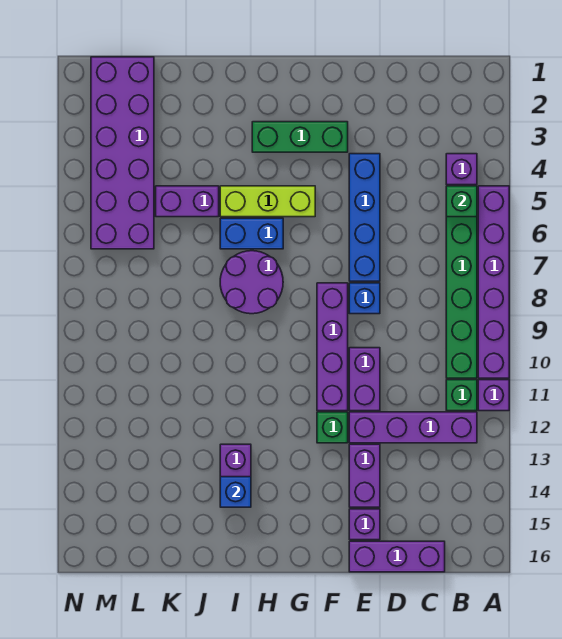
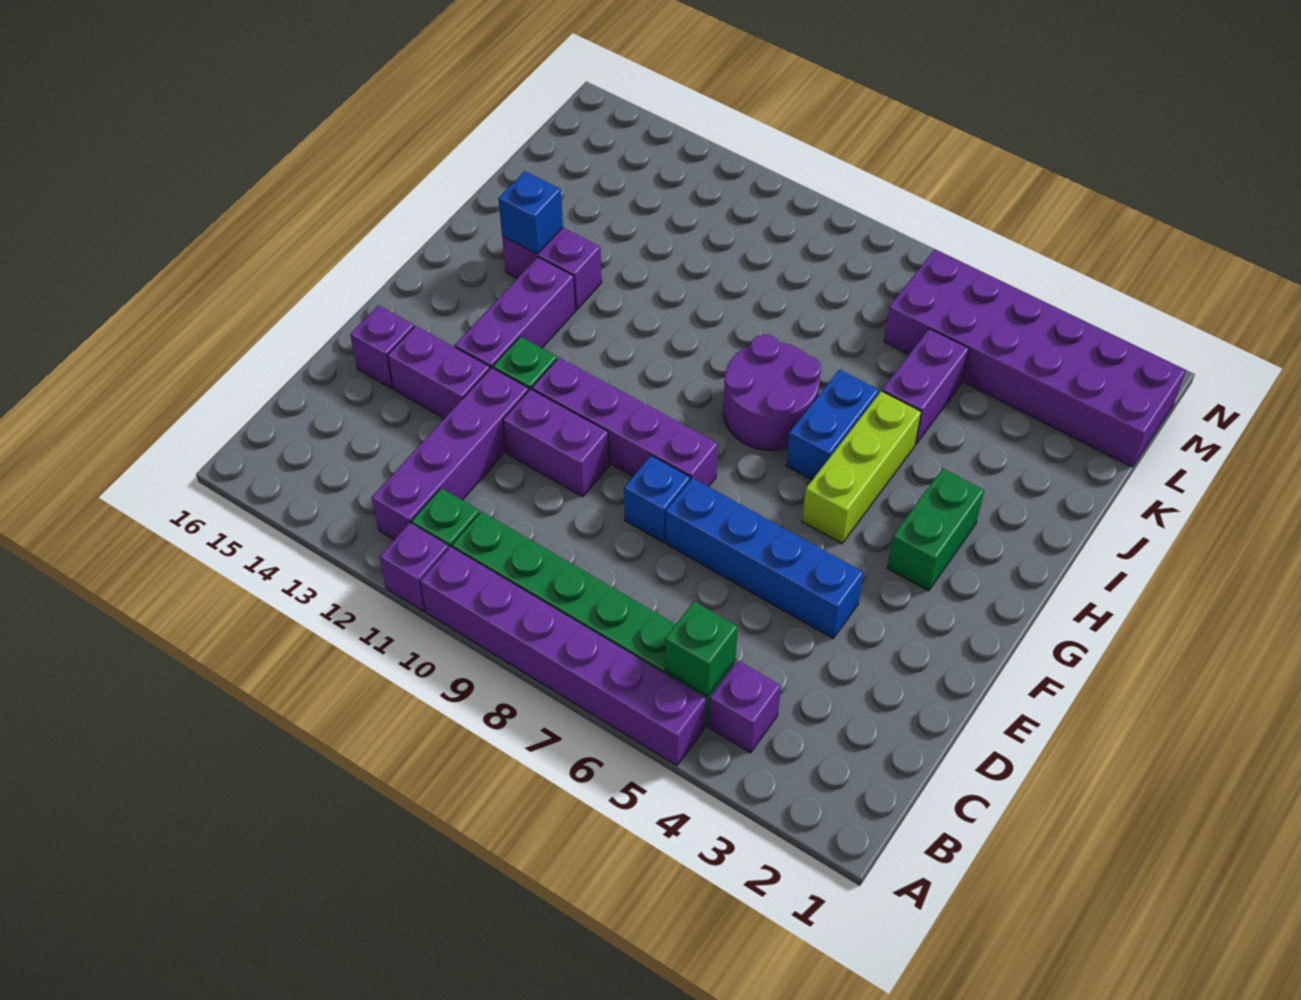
purple 1x3 brick [349,541,445,572] -> purple 1x3 brick moved to [455,257,576,369]
green 1x3 brick [252,122,348,152] -> green 1x2 brick [887,468,984,591]

